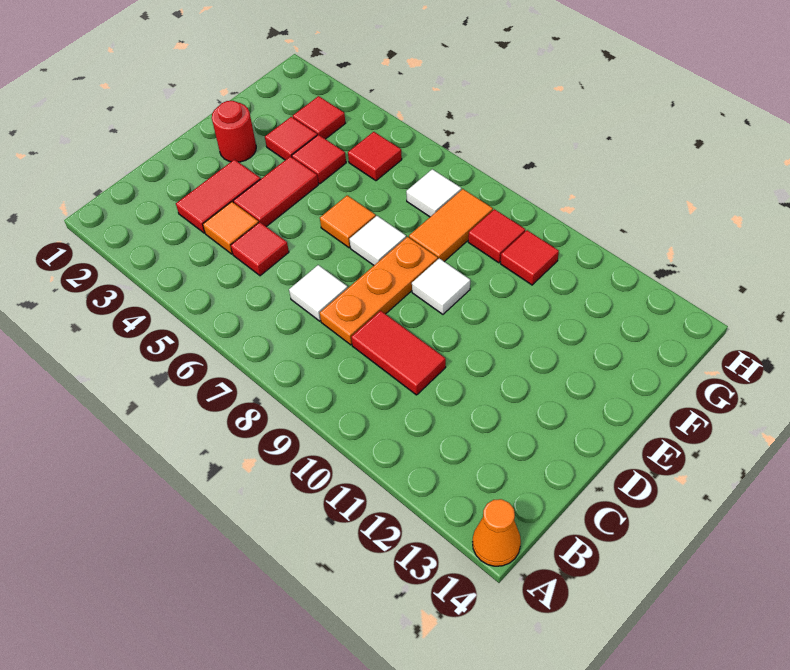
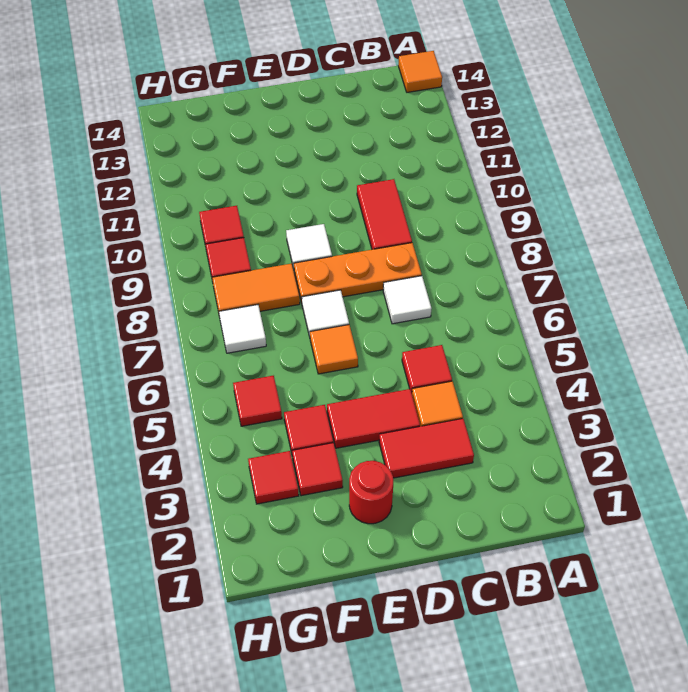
orange 1x1 cone [473,499,521,566] -> orange 1x1 tile [398,51,442,92]

